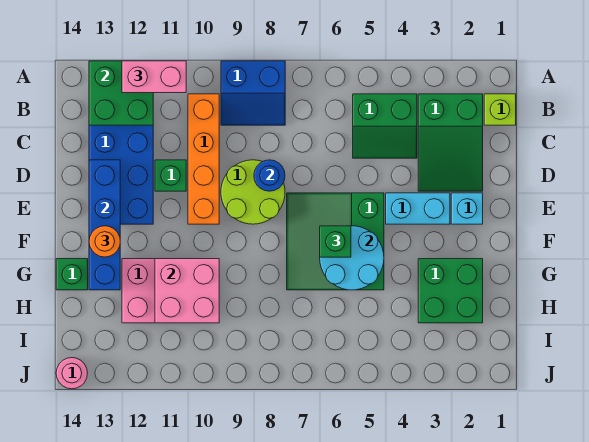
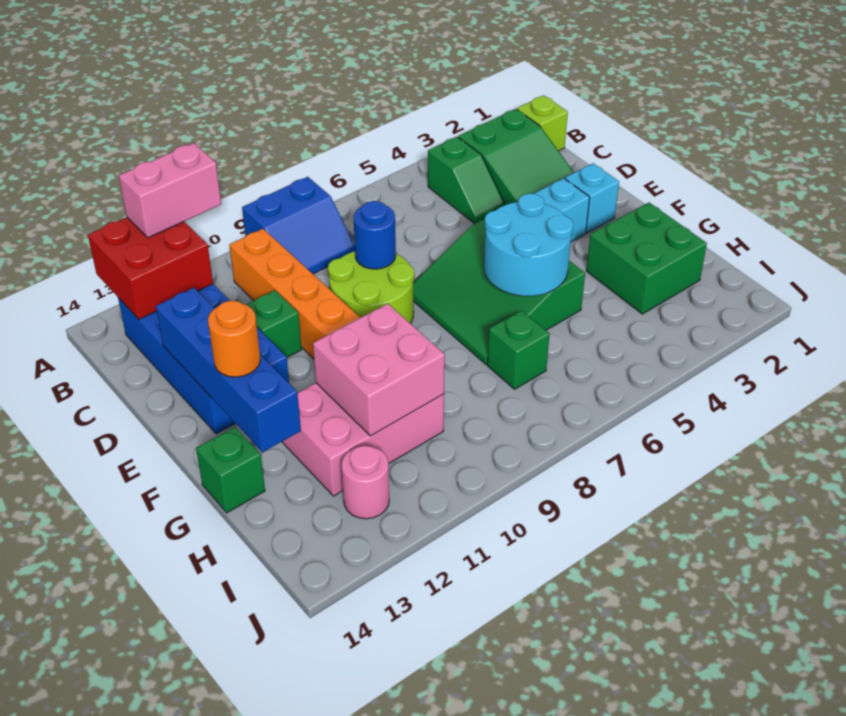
green 2x2 brick [89,61,153,125] -> red 2x2 brick [88,217,213,319]
green 2x2 slope [353,94,417,158] -> green 1x2 slope [428,137,504,224]
green 1x1 brick [320,226,351,257] -> green 1x1 brick moved to [487,311,549,389]
pink 1x1 round brick [56,358,88,389] -> pink 1x1 round brick moved to [341,446,389,519]

